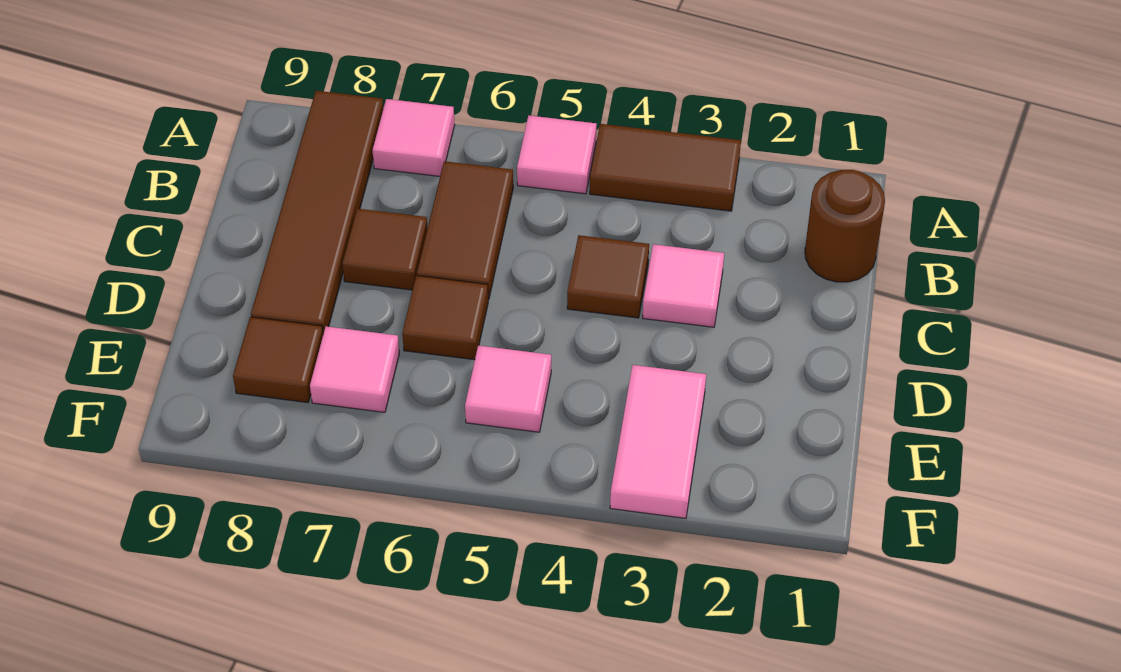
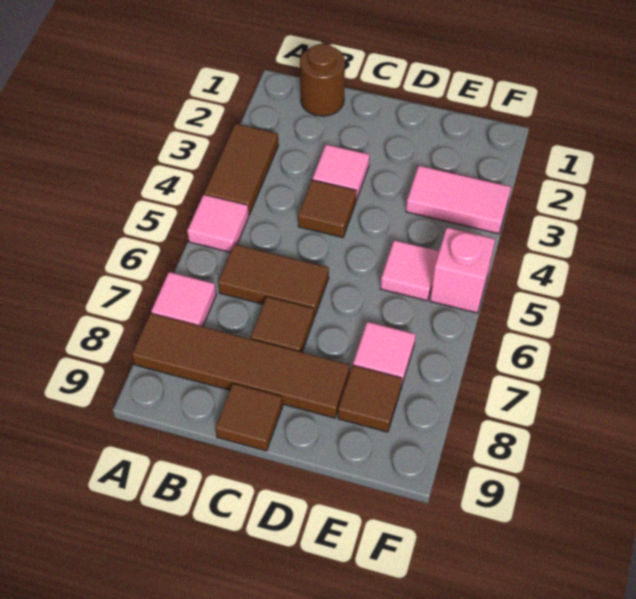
brown 1x1 tile [402,276,488,360] -> brown 1x1 tile moved to [215,384,283,451]
none -> pink 1x1 brick [430,228,495,313]

